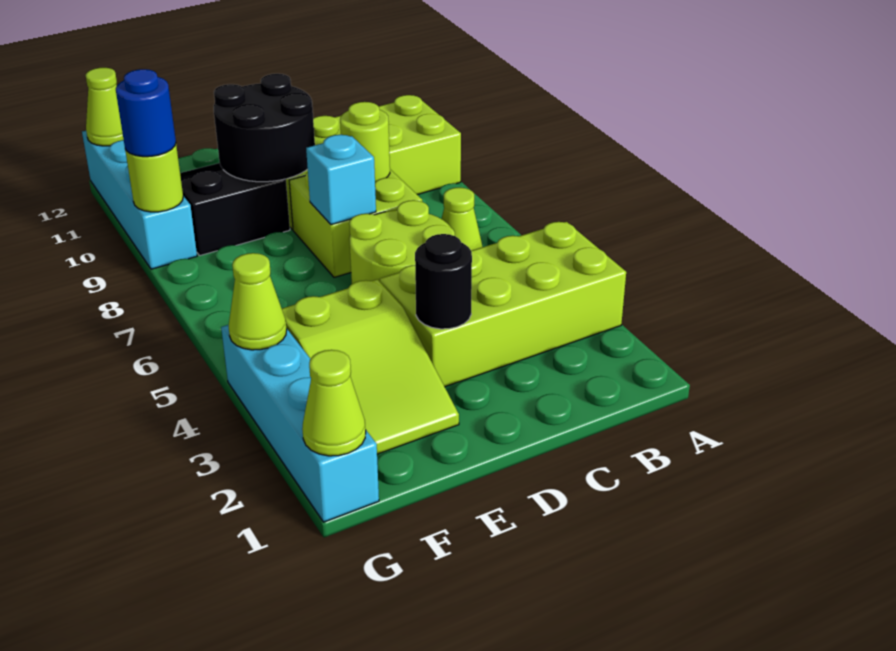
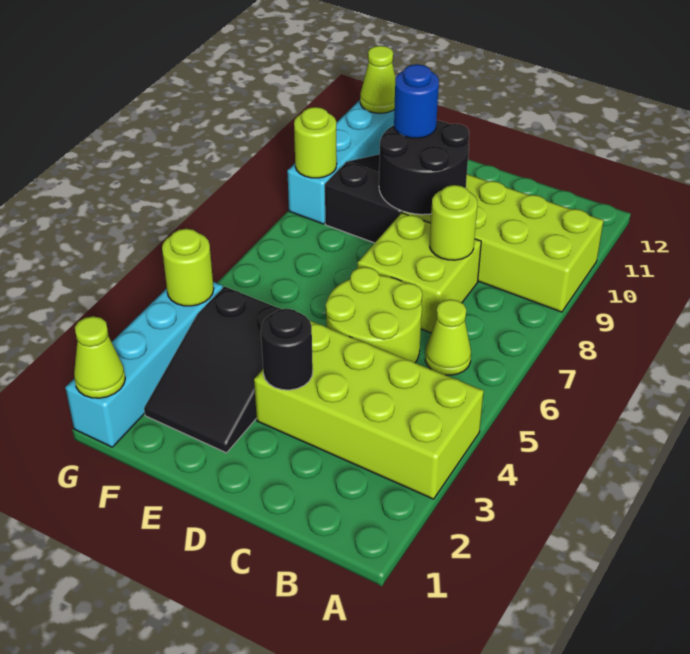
cyan 1x1 brick [306,135,376,225] -> none
lime 2x3 slope [282,279,459,454] -> black 2x3 slope [144,286,281,453]
lime 1x1 cone [229,253,287,350] -> lime 1x1 round brick [162,229,214,306]
blue 1x1 round brick [116,69,176,157] -> blue 1x1 round brick moved to [394,64,439,138]

